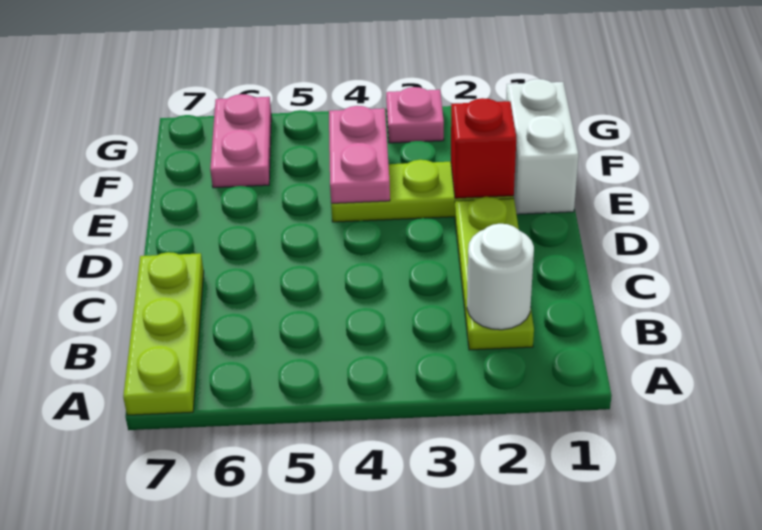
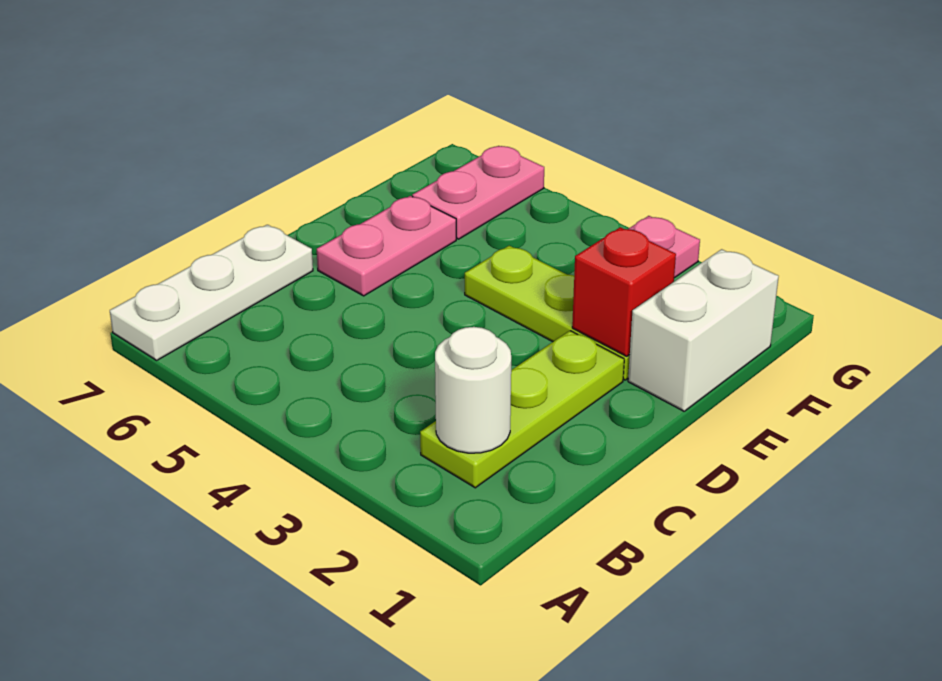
lime 1x3 plate [123,252,204,415] -> white 1x3 plate [110,225,313,360]
pink 1x2 plate [329,106,390,203] -> pink 1x2 plate moved to [317,196,456,296]

